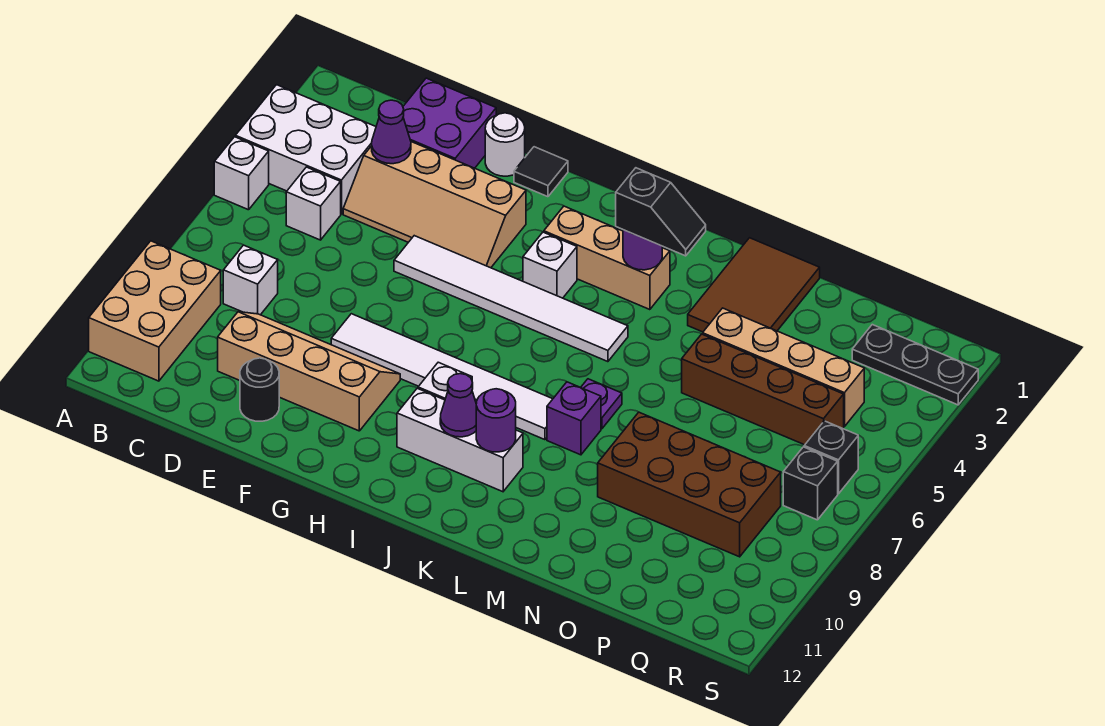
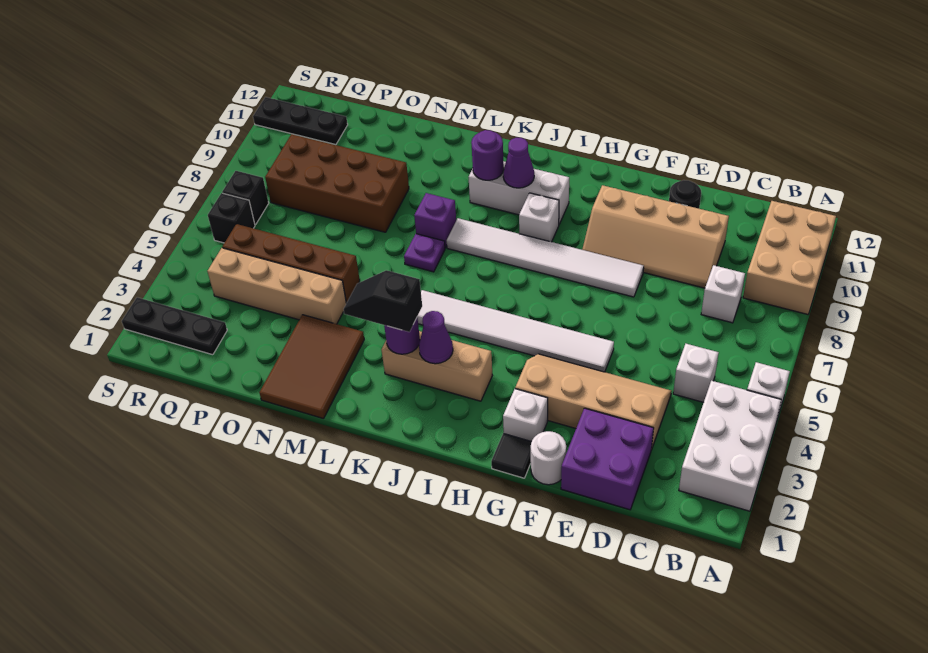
white 2x3 brick [235,85,376,214] -> white 2x3 brick turned to [679,381,781,511]
purple 1x1 cone [372,100,411,164] -> purple 1x1 cone moved to [419,311,453,364]
white 1x1 brick [523,232,577,298] -> white 1x1 brick moved to [503,389,548,442]
none -> black 1x3 plate [253,97,348,145]

